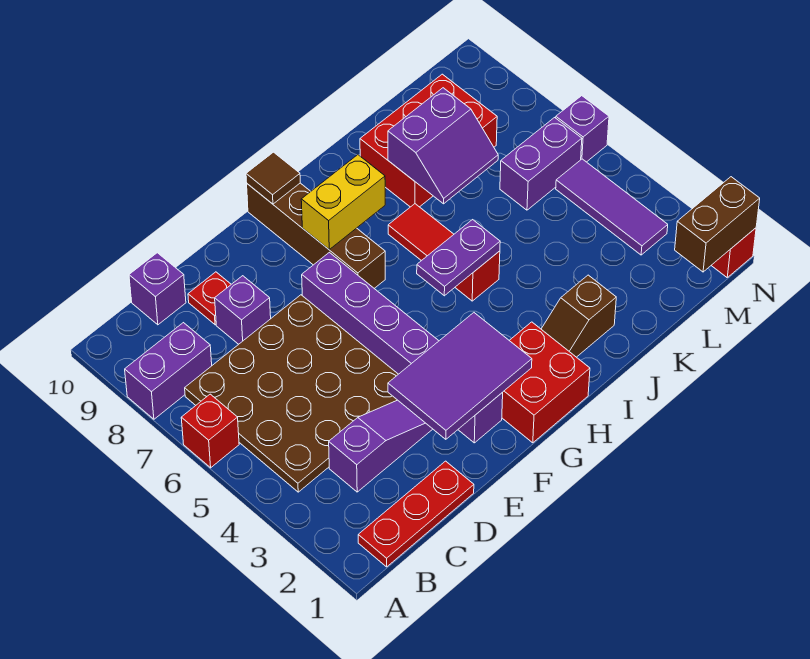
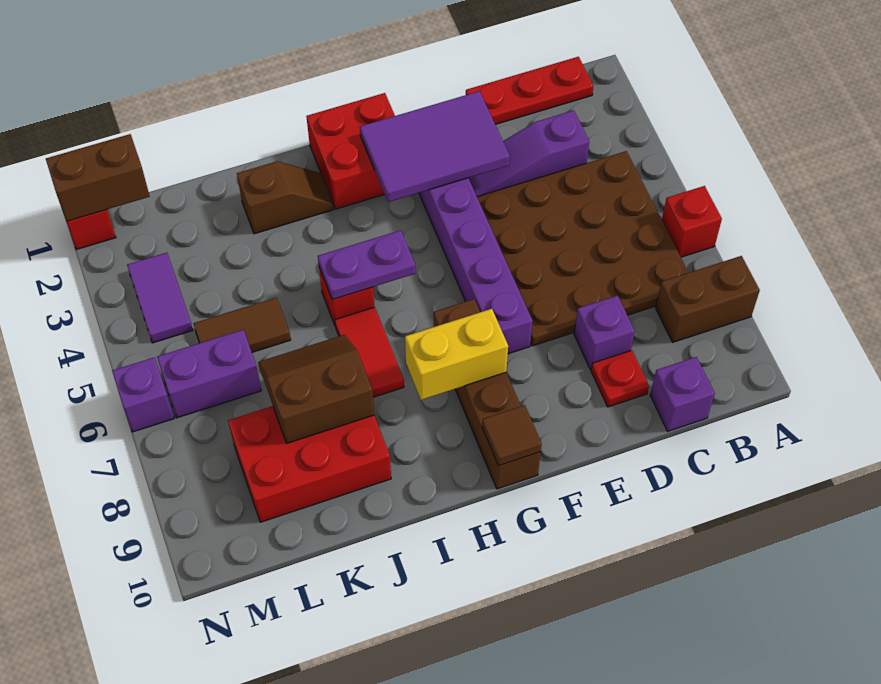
purple 1x2 brick [125,323,212,419] -> brown 1x2 brick [656,256,760,342]
purple 2x2 slope [388,88,498,204] -> brown 2x2 slope [258,335,374,443]
none -> brown 1x2 tile [194,298,291,352]
purple 1x3 tile [556,159,668,255] -> purple 1x2 tile [127,253,193,343]

